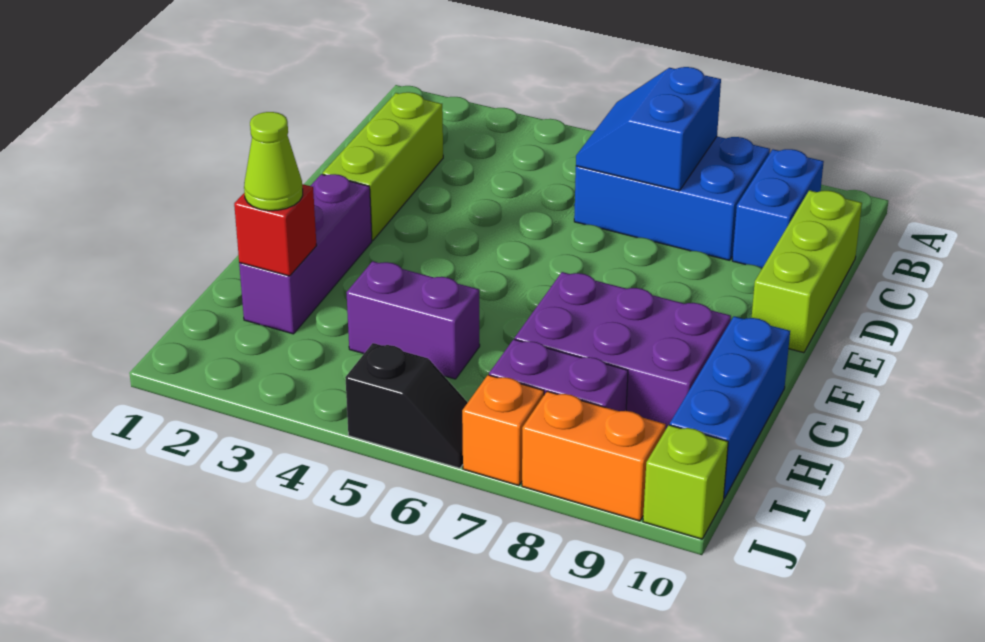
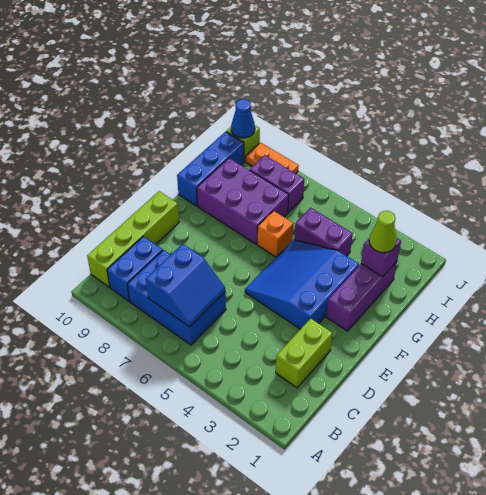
lime 1x3 brick [323,92,443,240] -> lime 1x2 brick [276,318,333,388]
lime 1x3 brick [752,190,862,353] -> lime 1x4 brick [87,191,179,287]
none -> blue 3x3 slope [245,240,359,329]
red 1x1 brick [234,184,317,276] -> purple 1x1 brick [361,238,401,277]
black 1x2 slope [345,343,468,468] -> none
orange 1x1 brick [462,375,544,486] -> orange 1x1 brick moved to [257,211,294,257]
orange 1x2 brick [522,391,666,521] -> orange 1x2 plate [246,143,299,173]
none -> blue 1x1 cone [231,99,255,138]

